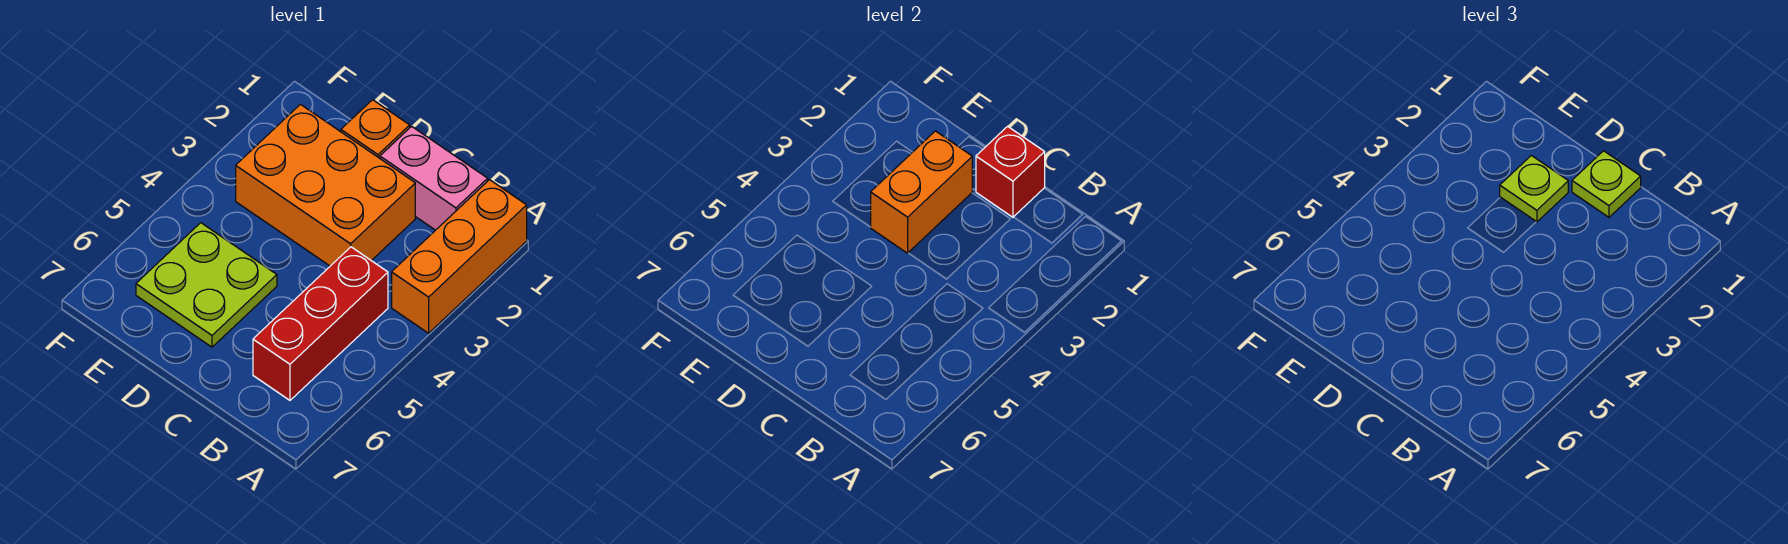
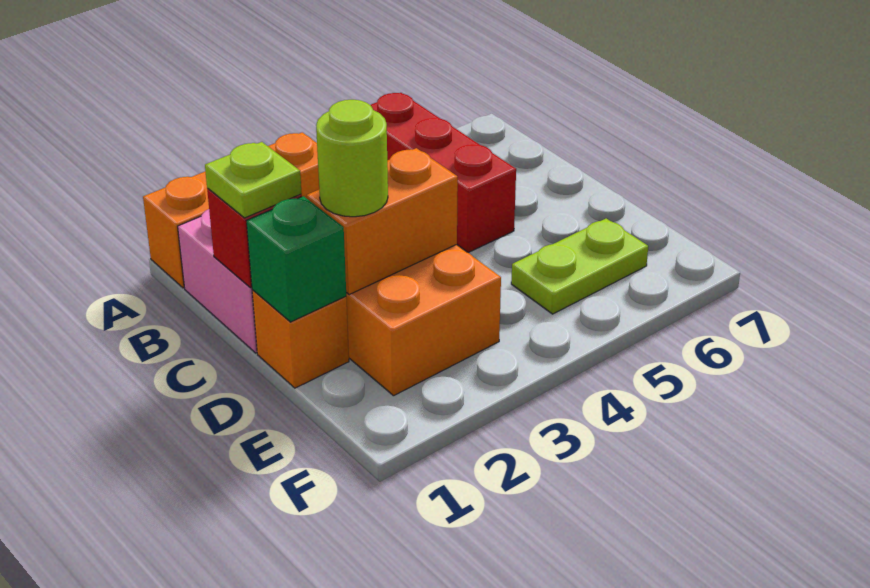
red 1x3 brick [253,247,388,400] -> red 1x3 brick turned to [371,93,516,253]
none -> green 1x1 brick [247,196,346,322]
lime 1x1 plate [1500,155,1568,222] -> lime 1x1 round brick [316,100,388,217]
lime 2x2 plate [136,223,277,347] -> lime 1x2 plate [511,218,648,314]

